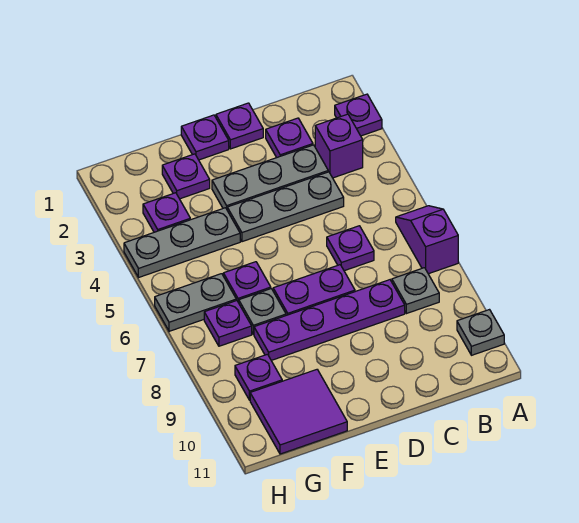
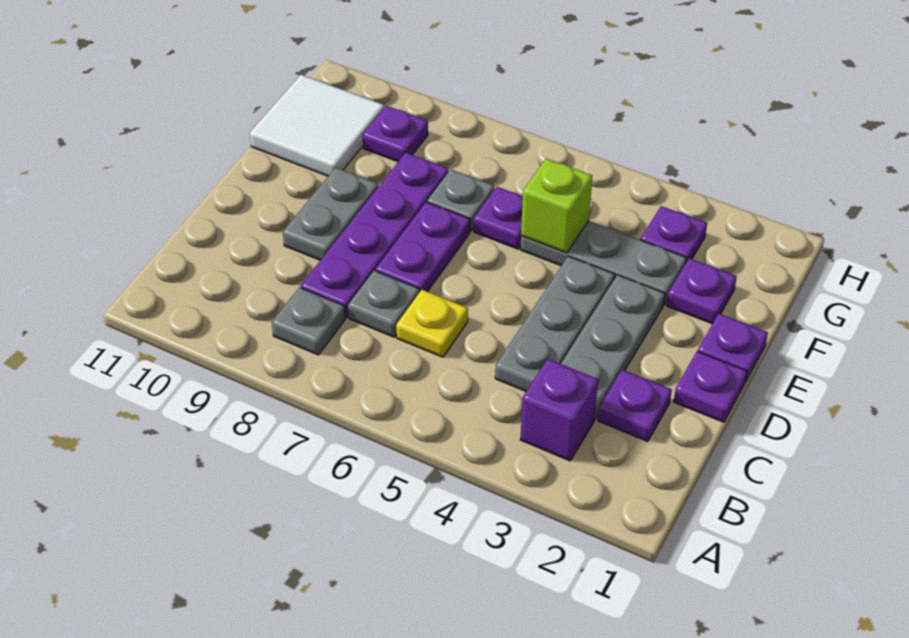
purple 1x1 plate [335,94,382,136] -> none
purple 1x2 slope [396,206,458,274] -> none
grey 1x1 plate [457,310,504,355] -> grey 1x1 plate moved to [348,271,419,337]
purple 1x1 plate [327,226,374,271] -> yellow 1x1 plate [396,290,468,357]
grey 1x3 plate [124,208,240,277] -> grey 1x3 plate turned to [520,221,686,305]
none -> lime 1x1 brick [521,159,592,253]
purple 2x2 tile [250,370,347,454] -> white 2x2 tile [250,75,384,176]
grey 1x2 plate [155,274,236,331] -> grey 1x2 plate moved to [283,167,378,260]
purple 1x1 plate [204,300,252,346] -> none

